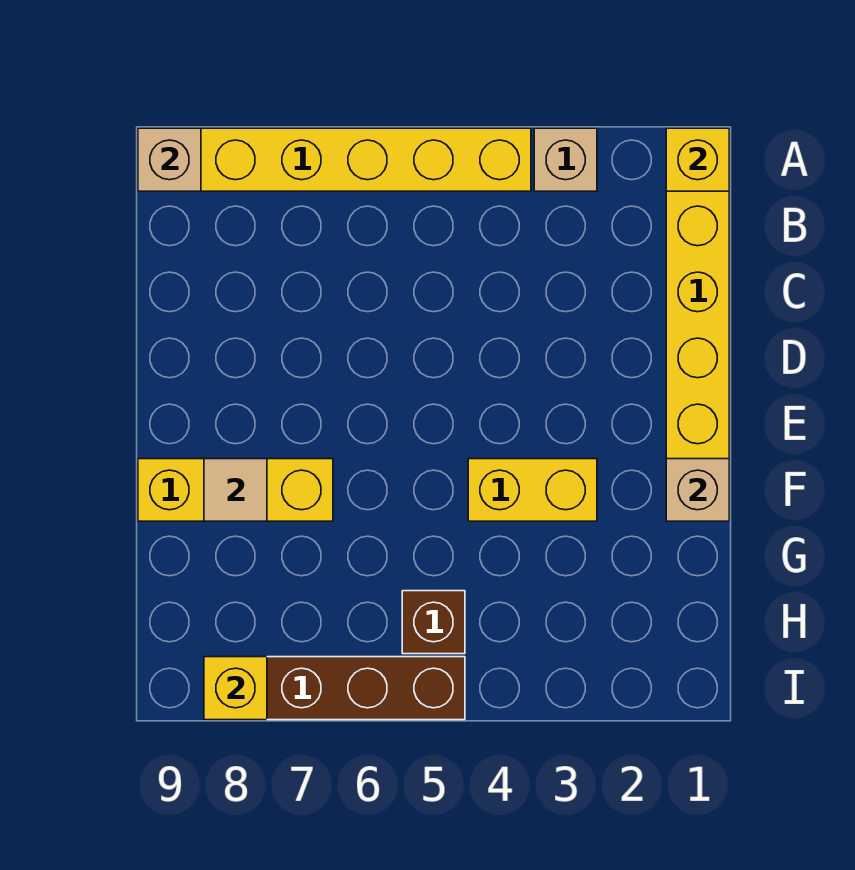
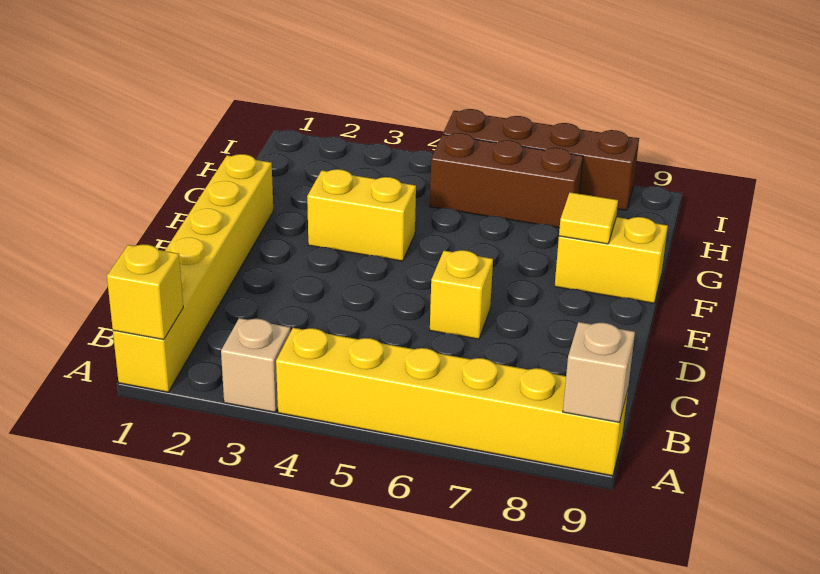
tan 1x1 brick [666,459,729,521] -> none
yellow 1x3 brick [138,459,333,521] -> yellow 1x2 brick [555,217,668,303]
tan 1x1 tile [204,459,267,521] -> yellow 1x1 tile [559,192,618,244]
brown 1x1 brick [402,591,465,654] -> brown 1x3 brick [430,133,583,228]
yellow 1x1 brick [204,657,267,720] -> yellow 1x1 brick moved to [430,250,493,339]

